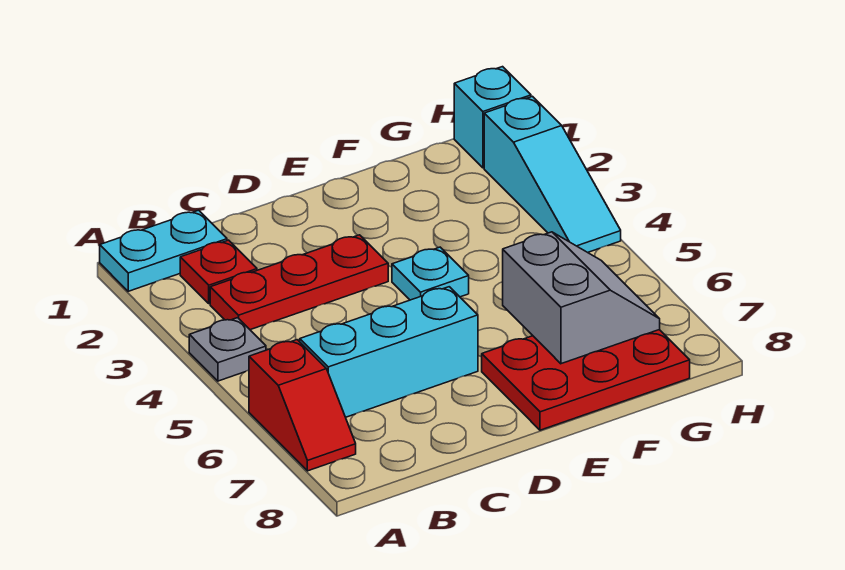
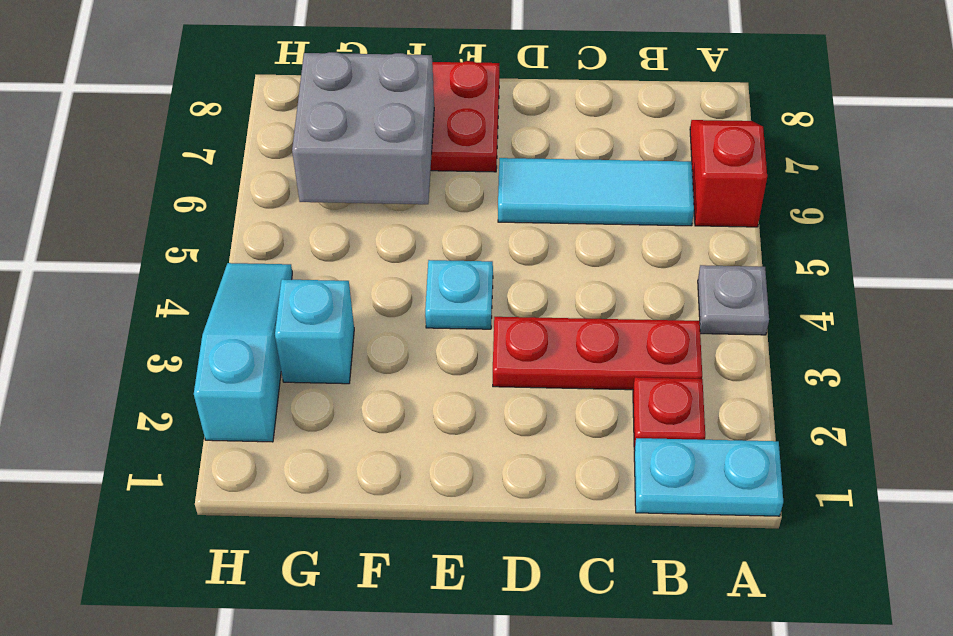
cyan 1x3 brick [300,287,478,417] -> cyan 1x3 tile [498,158,694,226]
grey 2x2 slope [503,232,660,364] -> grey 2x2 brick [292,52,434,204]
cyan 1x1 brick [454,67,531,168] -> cyan 1x1 brick moved to [275,279,354,384]

